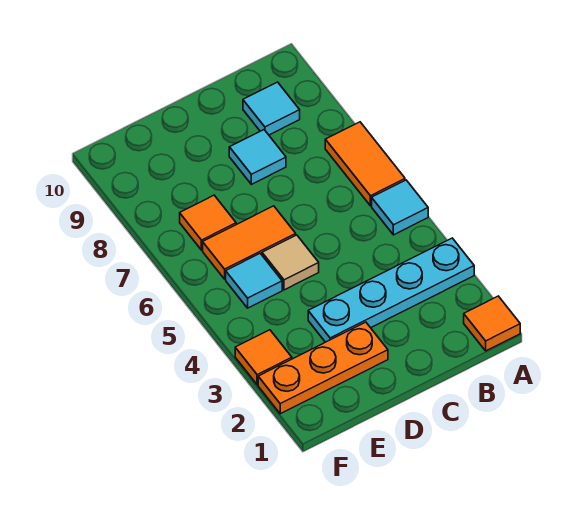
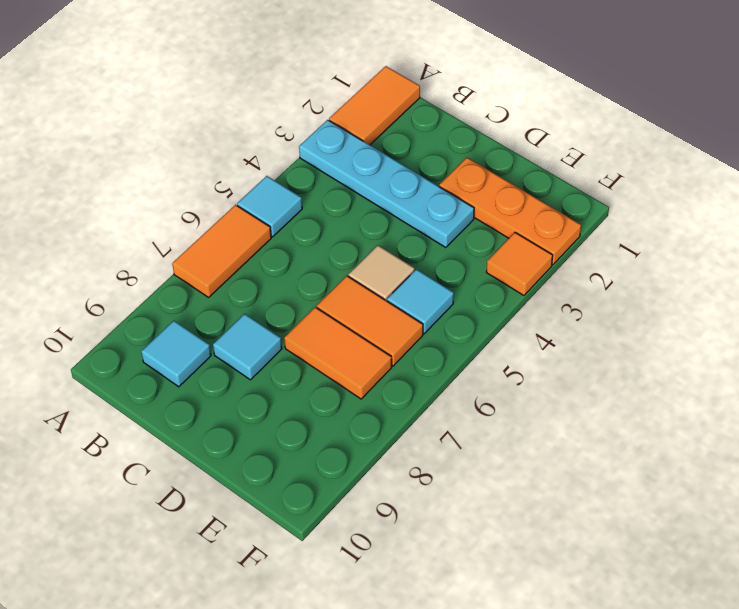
orange 1x1 tile [464,296,520,351] -> orange 1x2 tile [329,66,420,145]
orange 1x1 tile [180,195,236,250] -> orange 1x2 tile [284,307,392,399]

